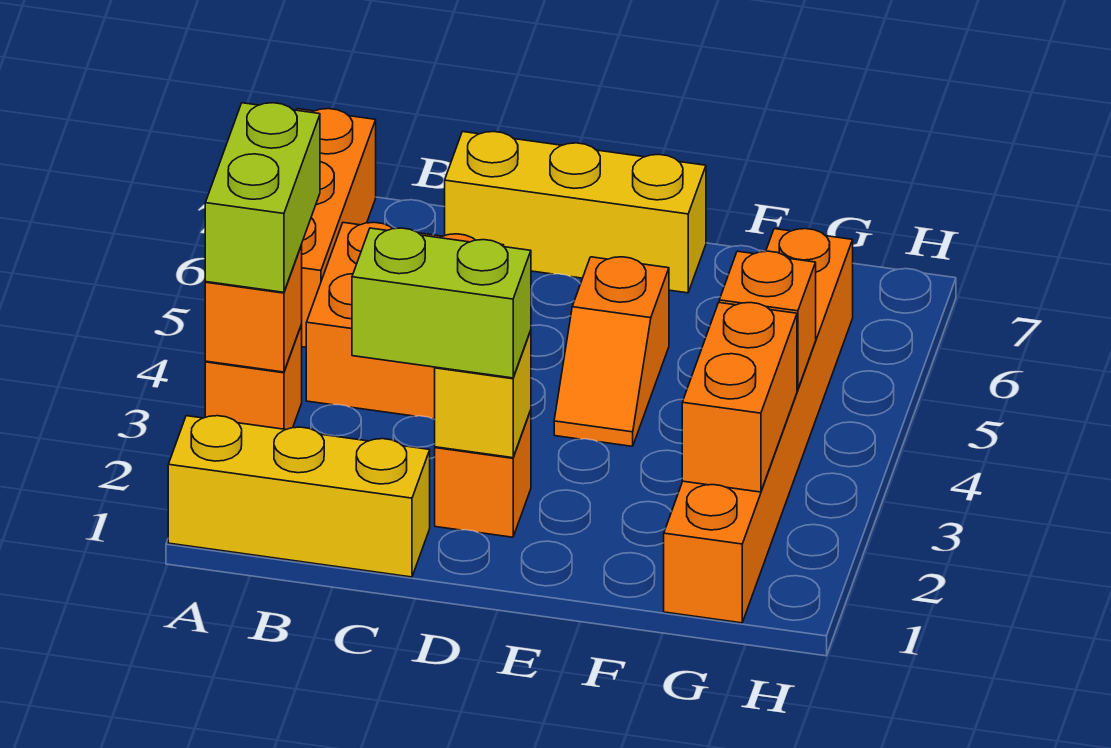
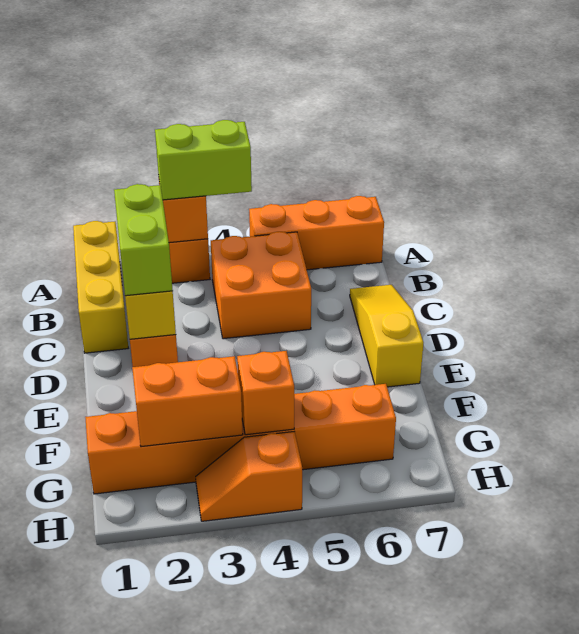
yellow 1x3 brick [445,132,706,293] -> yellow 1x3 slope [350,285,423,387]
orange 1x2 slope [554,257,669,446] -> orange 1x2 slope moved to [196,432,302,521]

